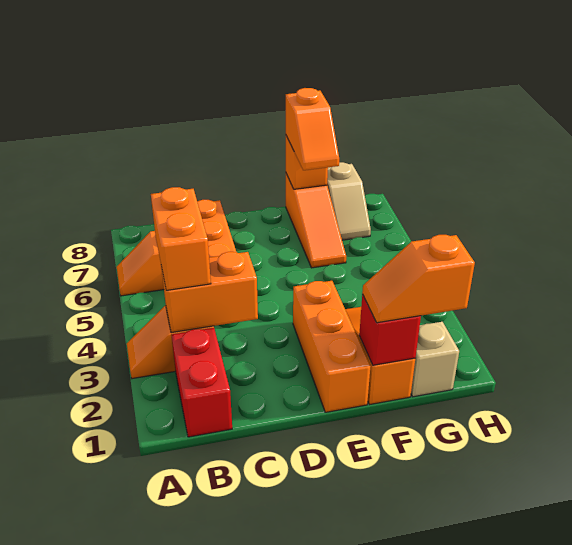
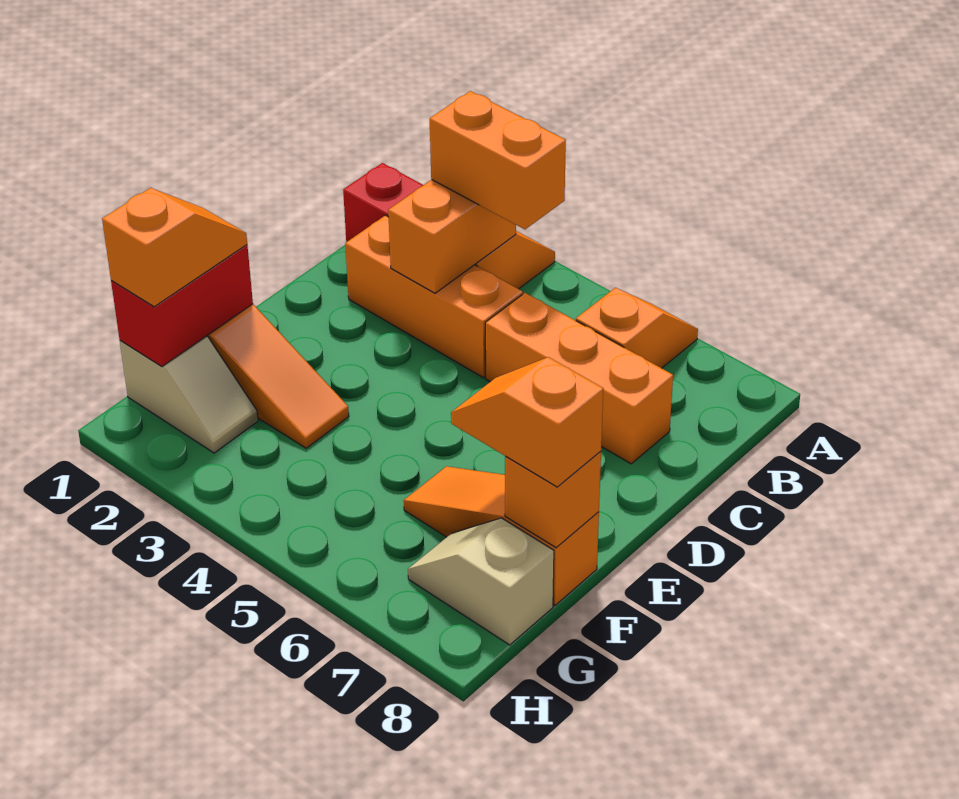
orange 1x3 brick [293,281,370,412] -> orange 1x3 brick moved to [345,215,523,378]
red 1x1 brick [359,294,421,365] -> red 1x2 brick [111,245,253,367]

